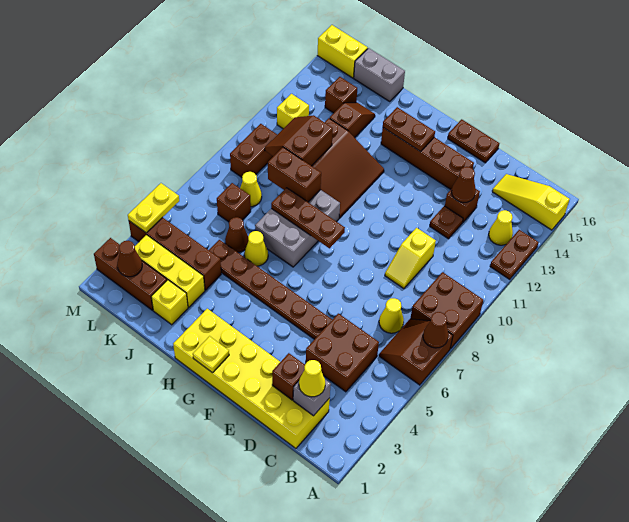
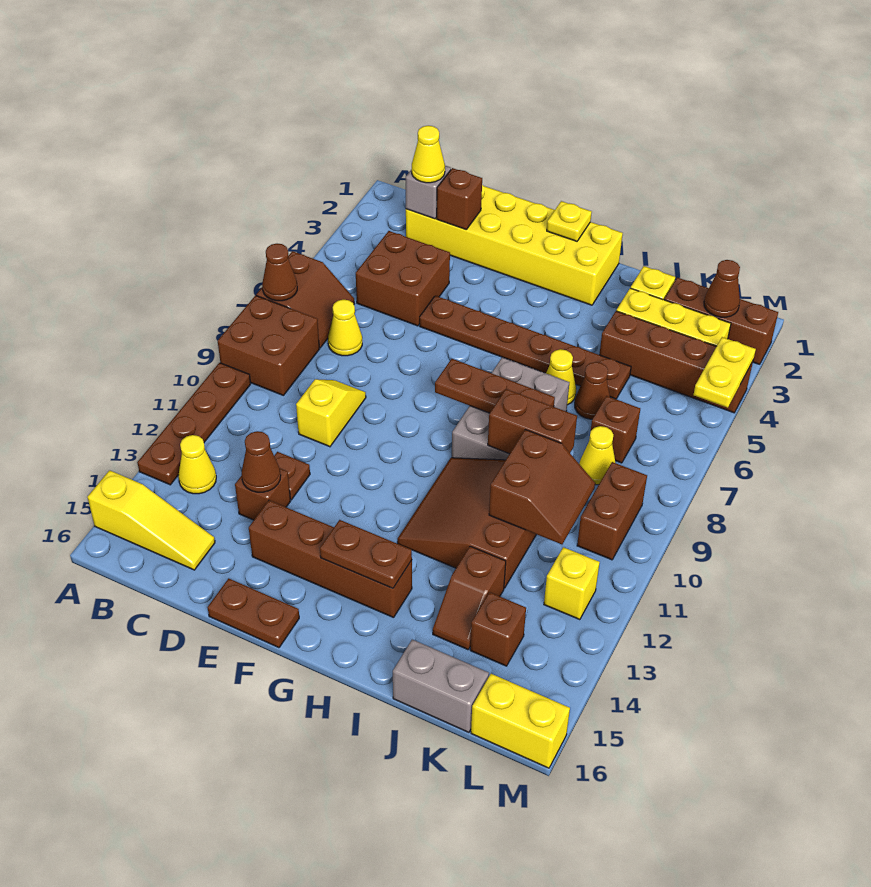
brown 1x2 plate [490,230,539,279] -> brown 1x4 plate [137,363,251,485]

